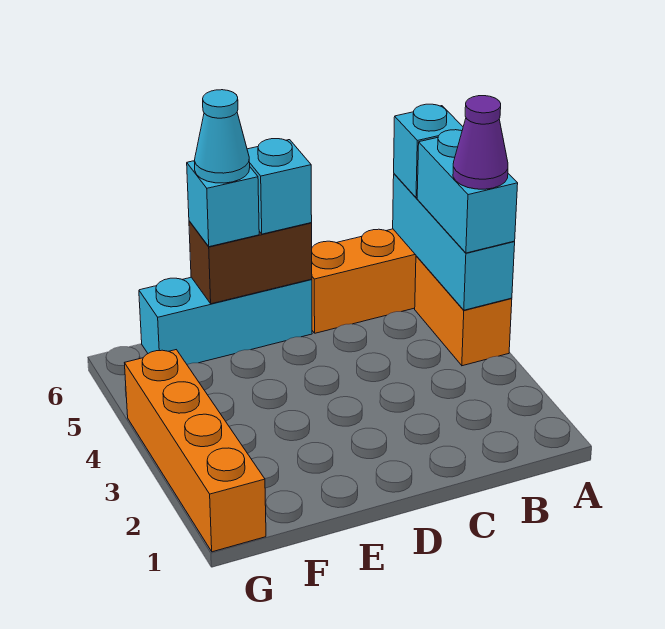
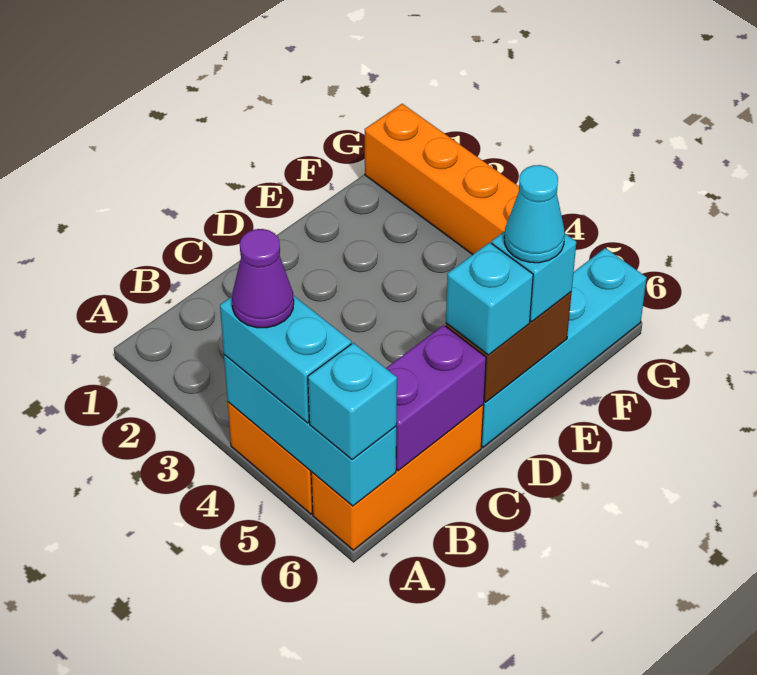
none -> purple 1x2 brick [386,325,486,471]
cyan 1x3 brick [139,277,312,364] -> cyan 1x4 brick [481,248,647,447]

